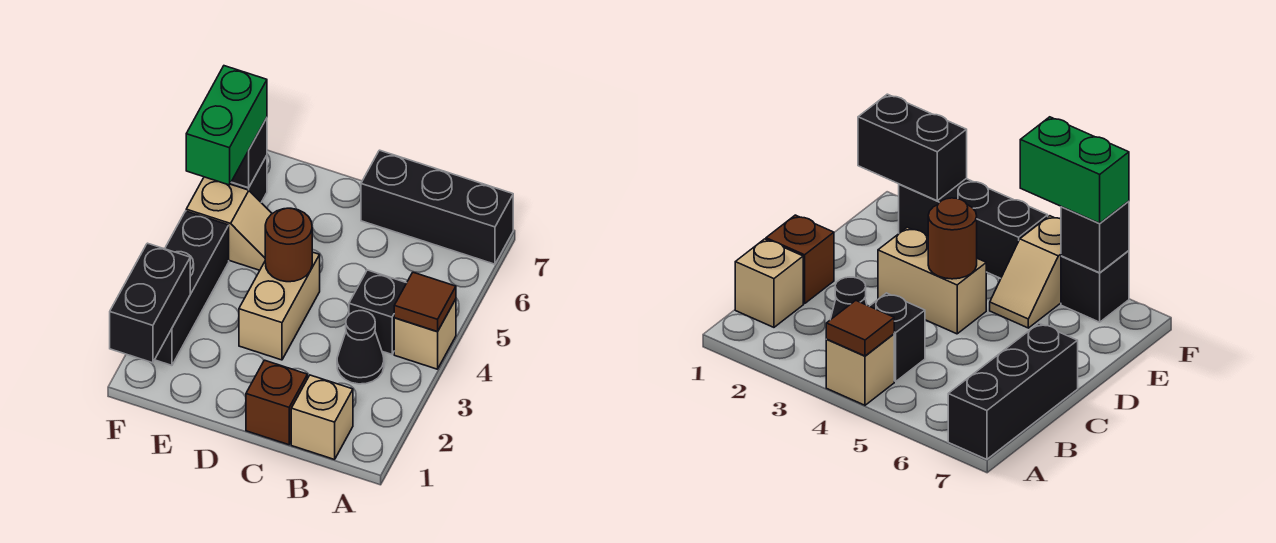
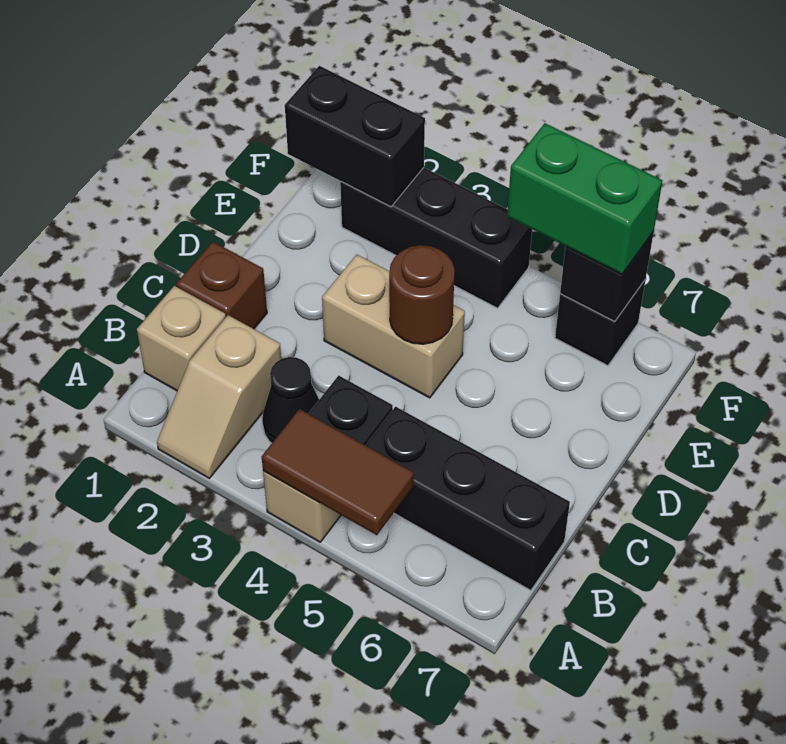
brown 1x1 tile [394,272,456,332] -> brown 1x2 tile [262,409,414,535]
black 1x3 brick [361,150,513,264] -> black 1x3 brick turned to [366,407,570,590]
tan 1x2 slope [186,177,272,270] -> tan 1x2 slope moved to [157,315,281,478]

